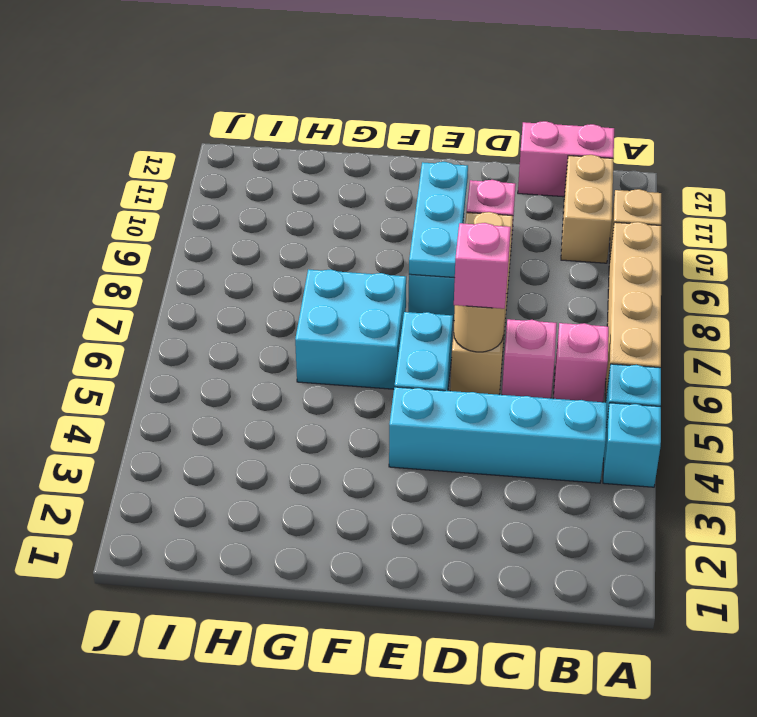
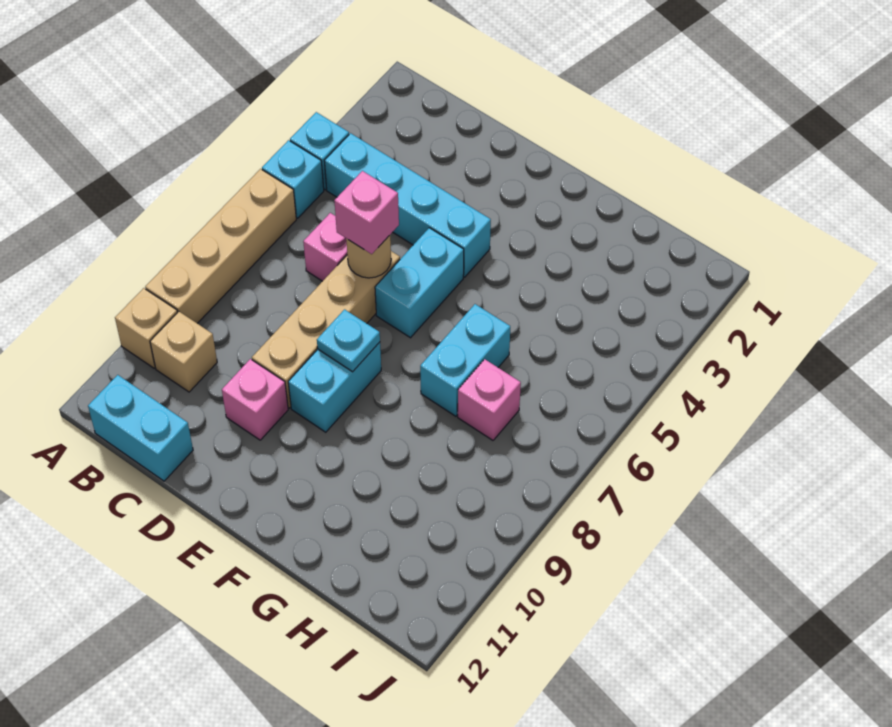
pink 1x1 brick [554,323,609,402] -> pink 1x1 brick moved to [458,359,521,440]
tan 1x2 brick [561,155,614,263] -> tan 1x1 brick [150,312,217,392]
pink 1x2 brick [518,121,614,197] -> cyan 1x2 brick [88,375,193,481]
cyan 1x3 plate [409,162,468,278] -> cyan 1x1 plate [317,309,380,372]
cyan 2x2 brick [295,269,406,389] -> cyan 1x2 brick [420,304,510,416]

